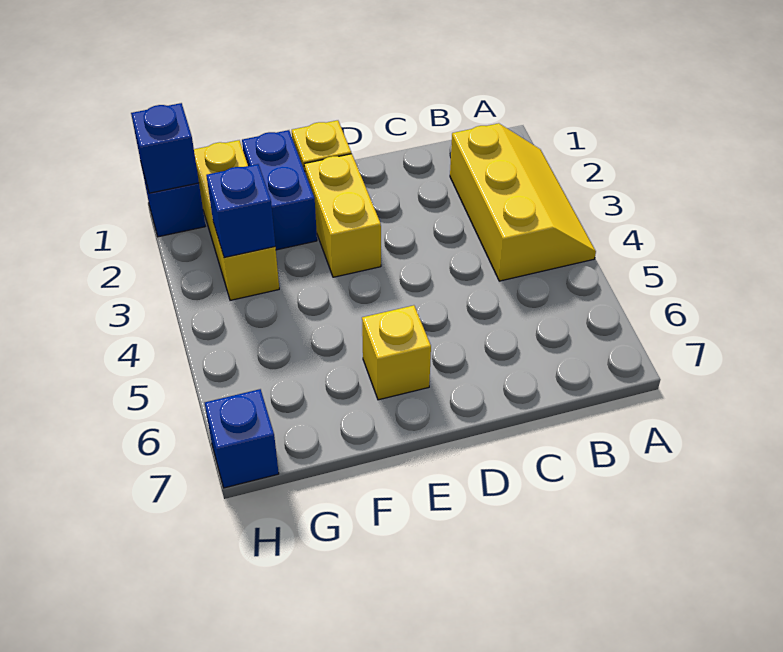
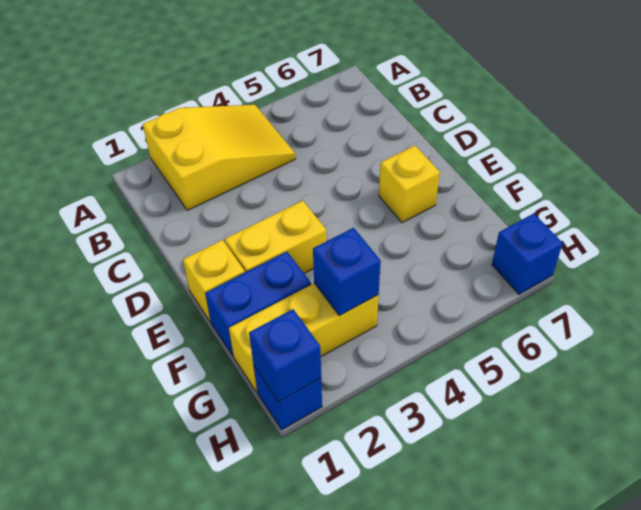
yellow 2x3 slope [450,123,596,281] -> yellow 2x3 slope turned to [143,105,296,211]

